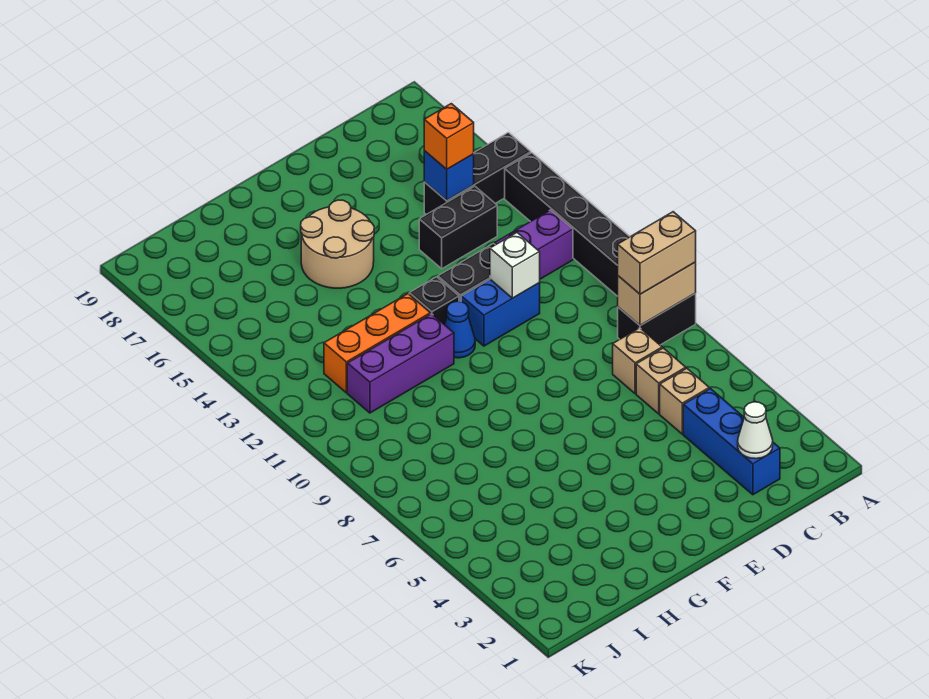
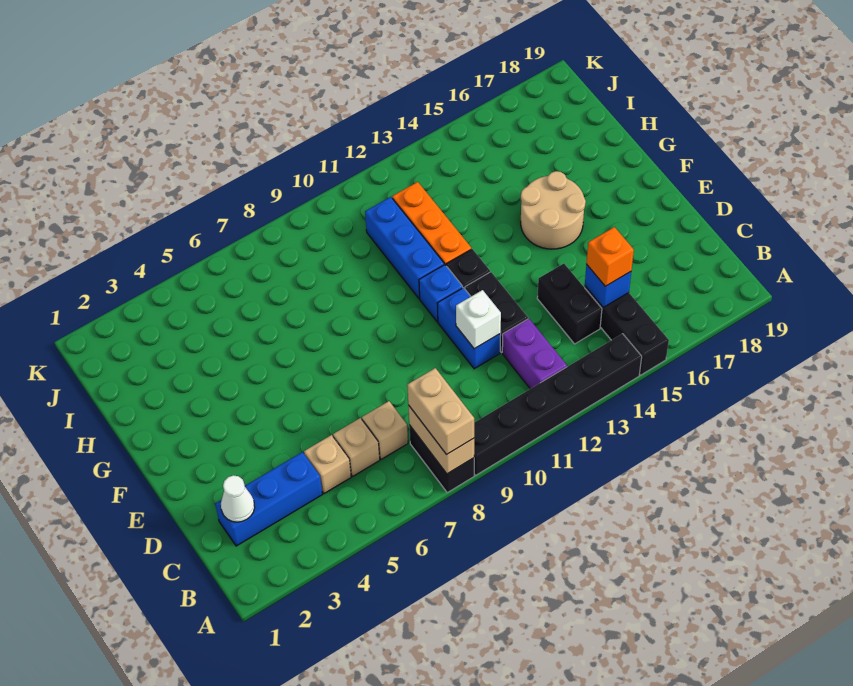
blue 1x1 cone [445,301,475,358] -> blue 1x1 brick [419,265,463,322]
purple 1x3 brick [347,314,454,413] -> blue 1x3 brick [365,197,444,299]

